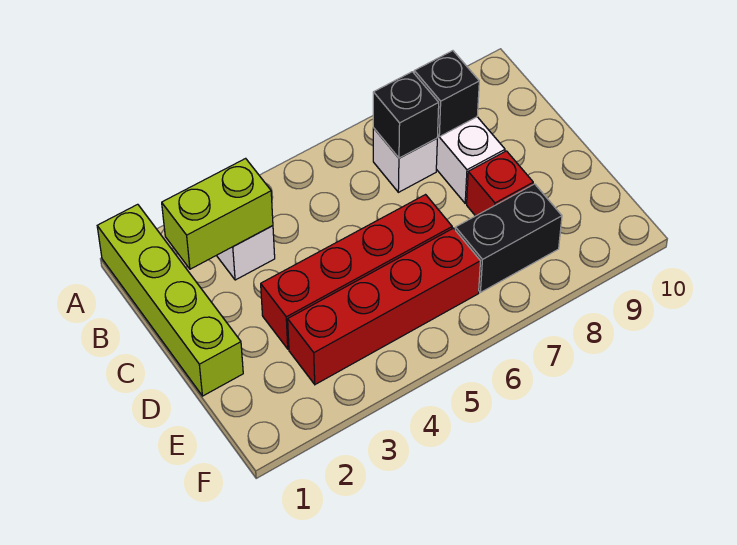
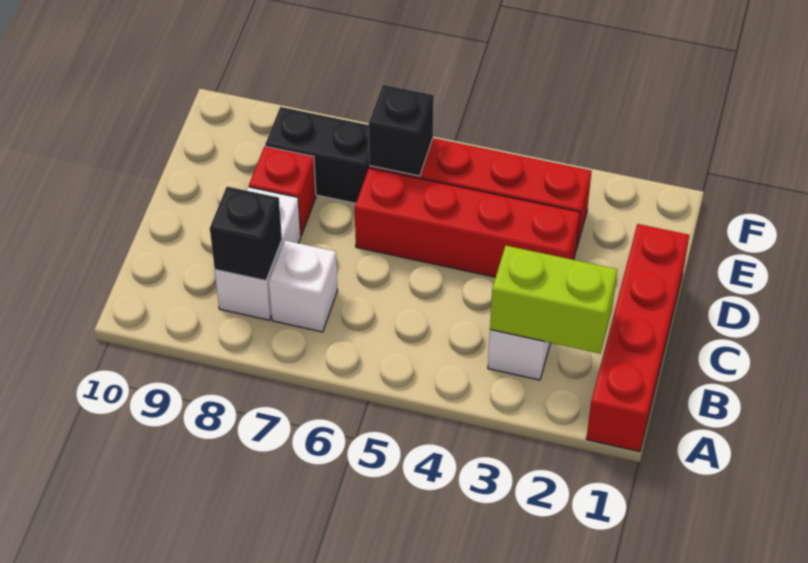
lime 1x4 brick [97,204,243,396] -> red 1x4 brick [586,224,689,452]
black 1x1 brick [373,72,439,158] -> black 1x1 brick moved to [369,85,434,176]

